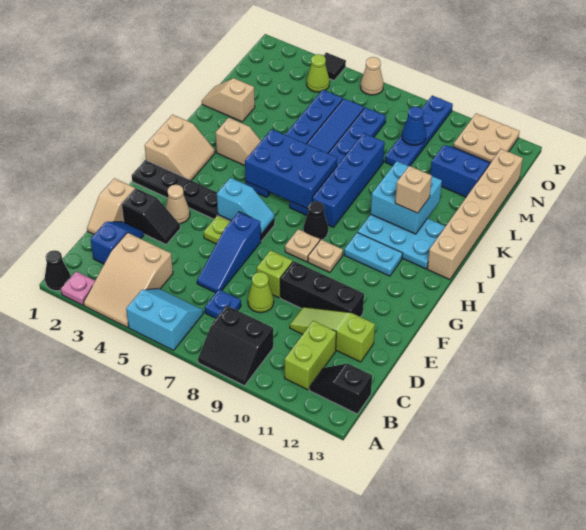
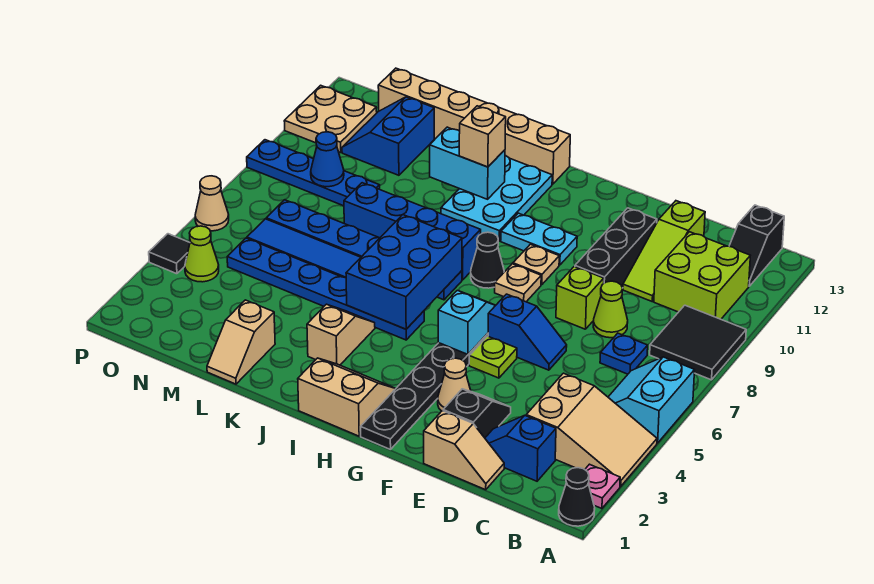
black 2x2 slope [198,305,273,386] -> black 2x2 tile [650,305,746,380]
lime 1x2 brick [285,321,336,390] -> lime 2x2 brick [654,232,750,319]
blue 1x3 slope [197,212,261,293] -> blue 1x2 slope [488,294,567,370]
cyan 1x2 plate [344,232,403,276] -> cyan 1x2 plate turned to [501,213,577,265]
cyan 2x2 brick [371,161,442,234] -> cyan 1x2 brick [430,127,505,199]

